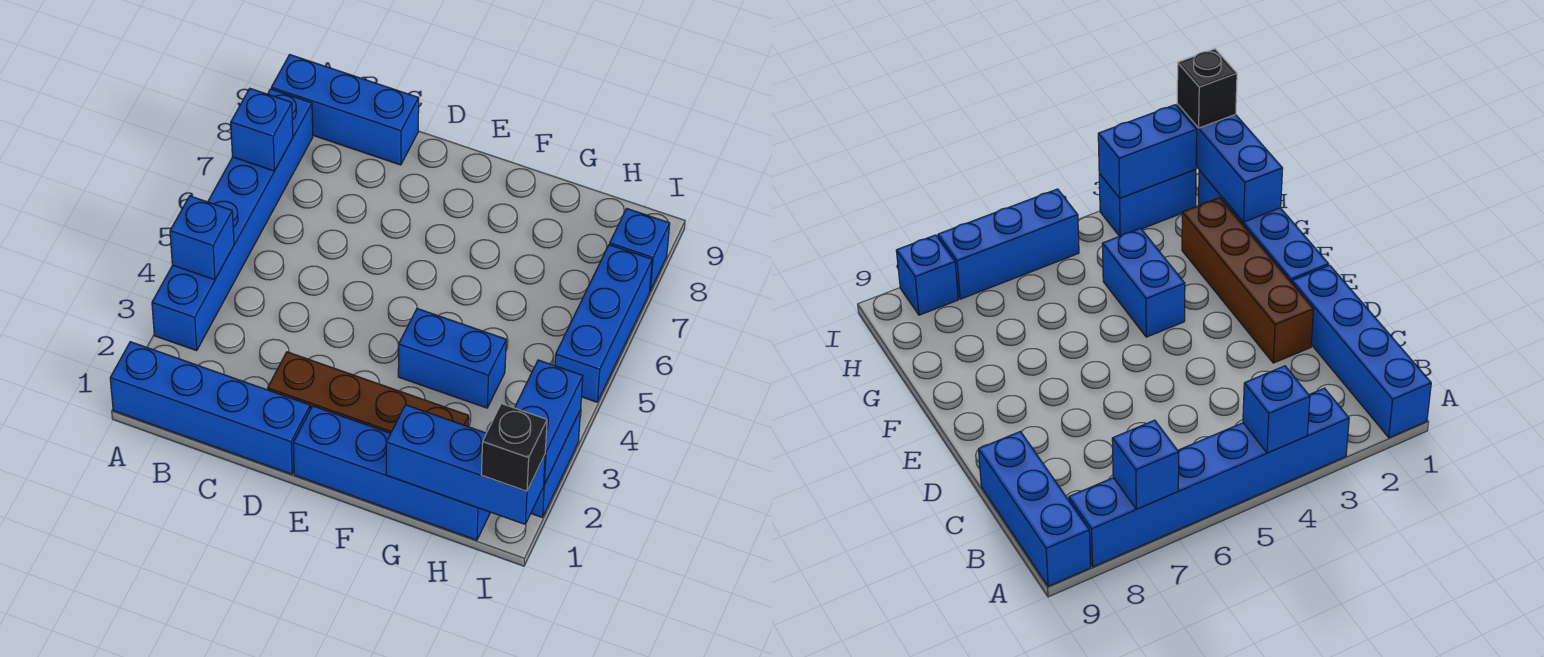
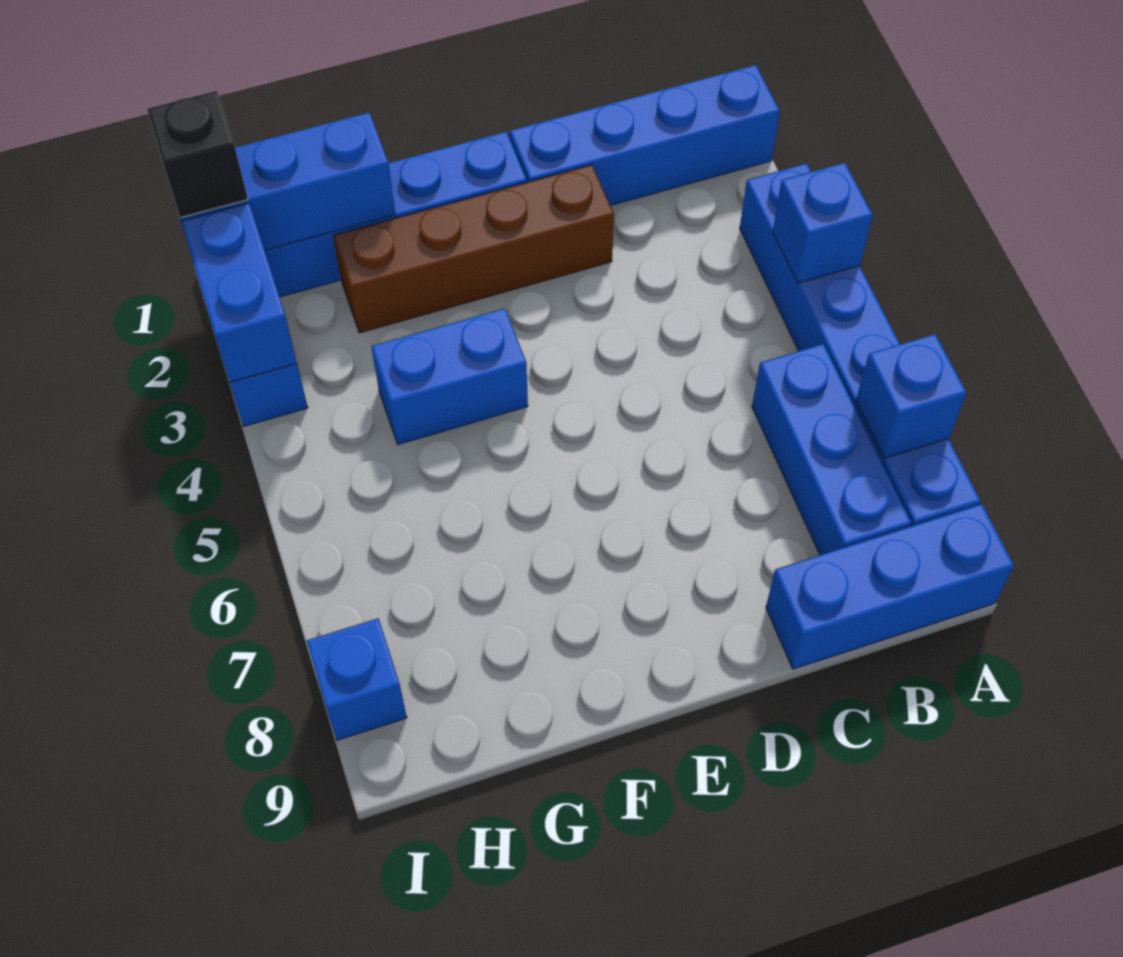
blue 1x3 brick [555,245,652,402] -> blue 1x3 brick moved to [752,344,911,555]

